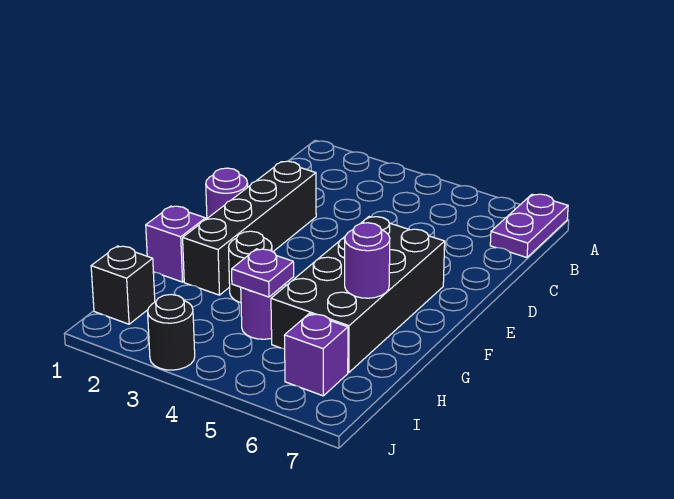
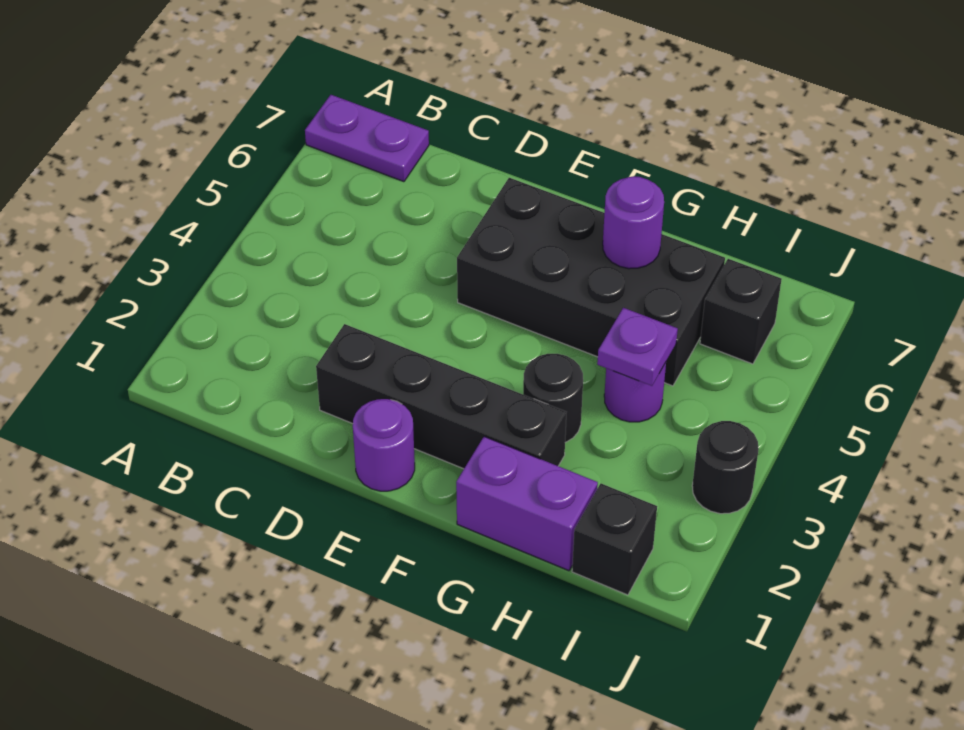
purple 1x1 brick [146,206,206,282] -> purple 1x2 brick [456,437,598,571]
purple 1x1 brick [284,313,348,396] -> black 1x1 brick [700,259,782,364]

